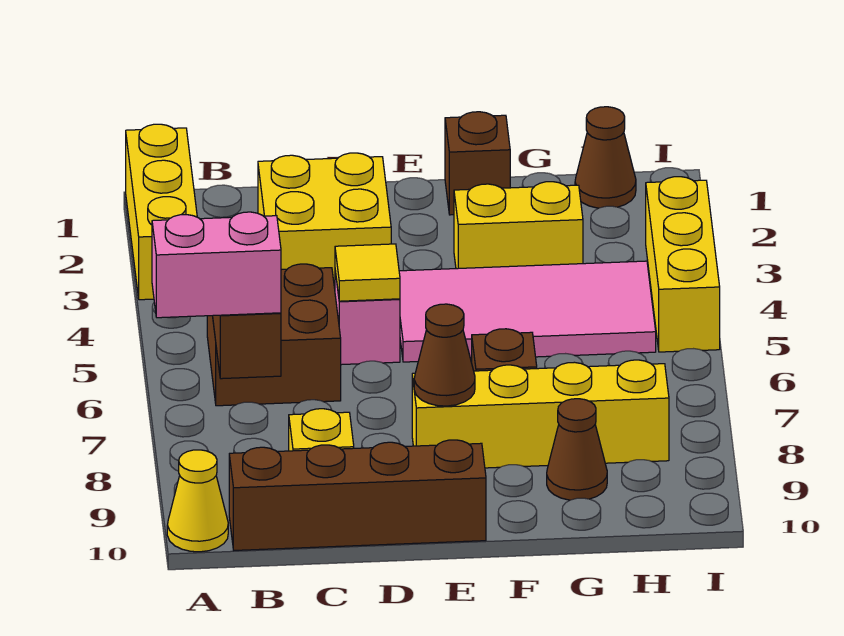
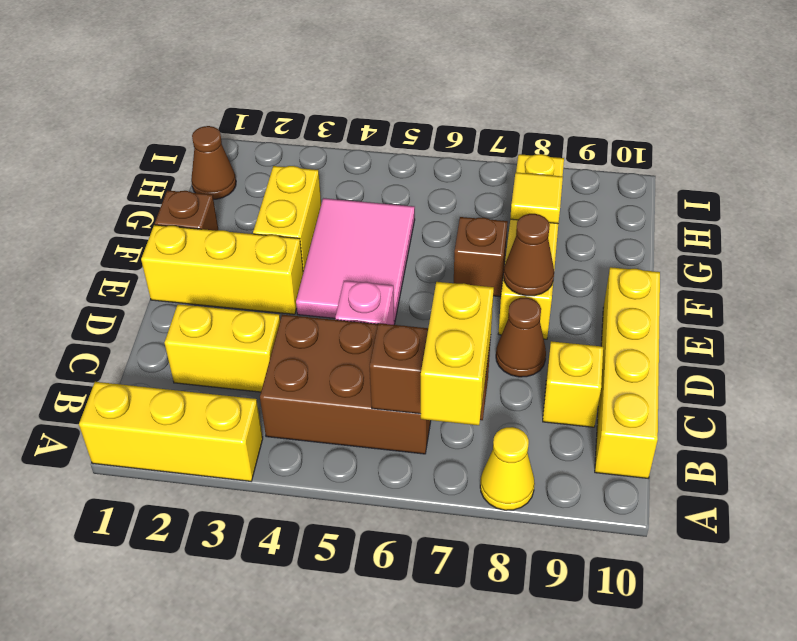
pink 1x2 brick [152,212,281,318] -> yellow 1x2 brick [421,282,494,425]
yellow 1x1 cone [167,450,228,552] -> yellow 1x1 cone moved to [480,427,535,510]
brown 2x2 brick [207,264,341,406] -> brown 2x3 brick [260,315,431,454]
brown 1x4 brick [229,440,486,550] -> yellow 1x4 brick [595,267,660,478]
yellow 2x2 brick [258,153,391,288] -> yellow 1x2 brick [165,304,280,392]
yellow 1x1 tile [335,244,400,301] -> yellow 1x1 tile moved to [510,172,563,224]
pink 2x4 tile [399,261,656,362] -> pink 2x3 tile [296,198,415,324]
brown 1x1 cone [547,399,607,500] -> brown 1x1 cone moved to [496,298,546,377]
yellow 1x3 brick [646,177,720,352] -> yellow 1x3 brick moved to [141,225,303,314]

